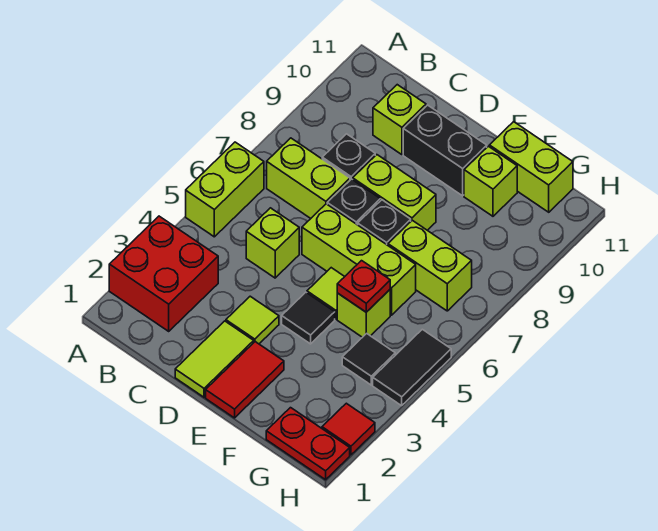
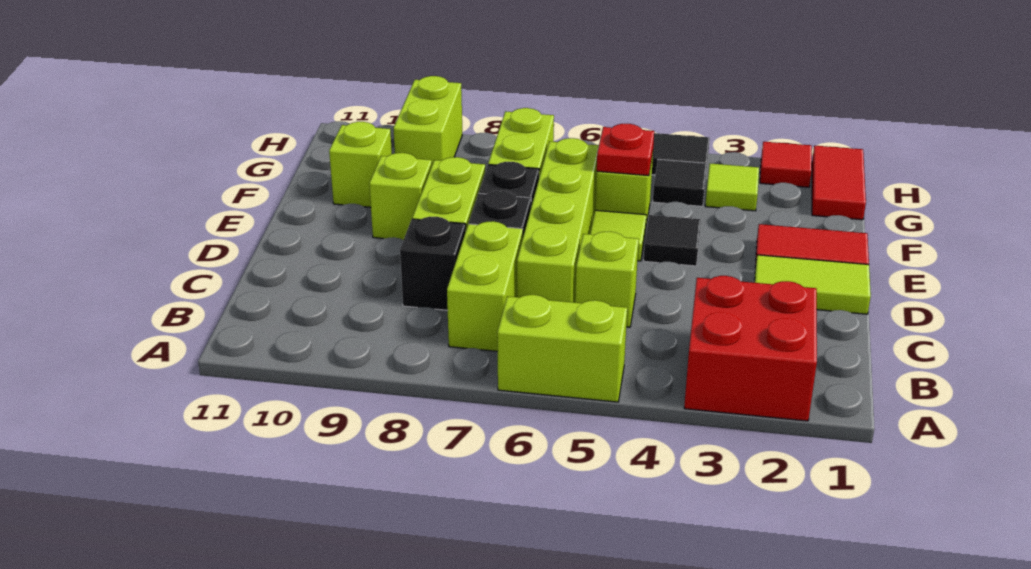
lime 1x1 brick [373,85,426,155] -> lime 1x1 brick moved to [369,153,432,240]
lime 1x1 tile [226,296,279,344] -> lime 1x1 tile moved to [705,163,759,211]
lime 1x3 brick [302,204,416,315] -> lime 1x4 brick [517,138,599,303]
black 1x2 brick [403,105,487,196] -> none
lime 1x2 brick [489,122,573,212] -> lime 1x2 brick moved to [393,76,462,165]
red 1x2 plate [266,408,350,480] -> red 1x2 tile [812,146,866,220]

